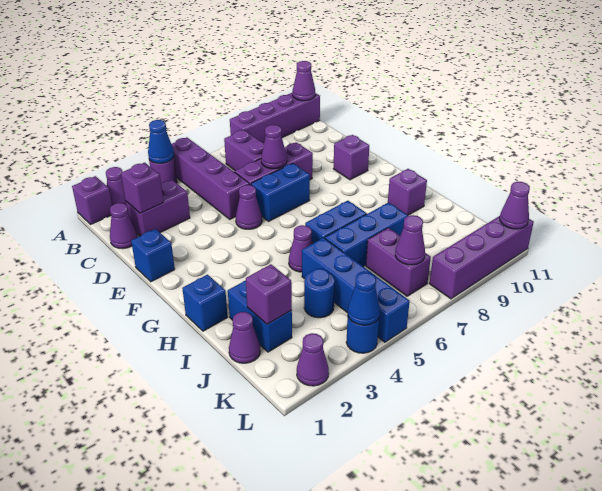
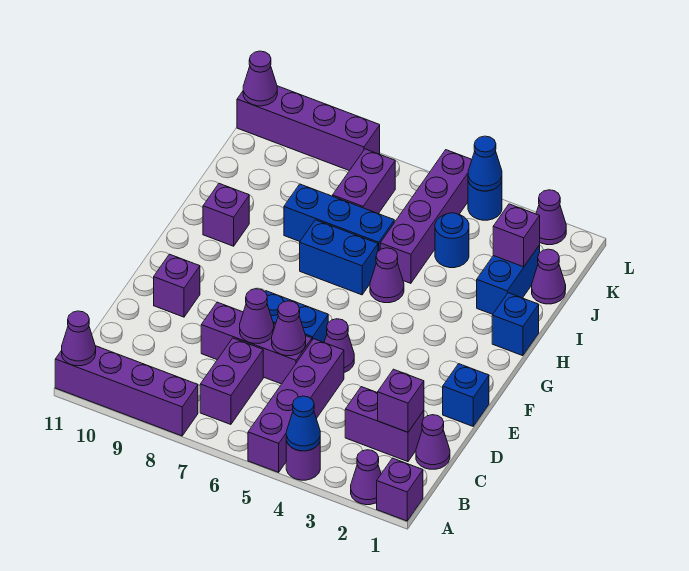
blue 1x4 brick [302,238,410,342] -> purple 1x4 brick [380,150,472,283]
purple 1x1 cone [395,215,425,265] -> purple 1x1 cone moved to [272,301,306,356]

